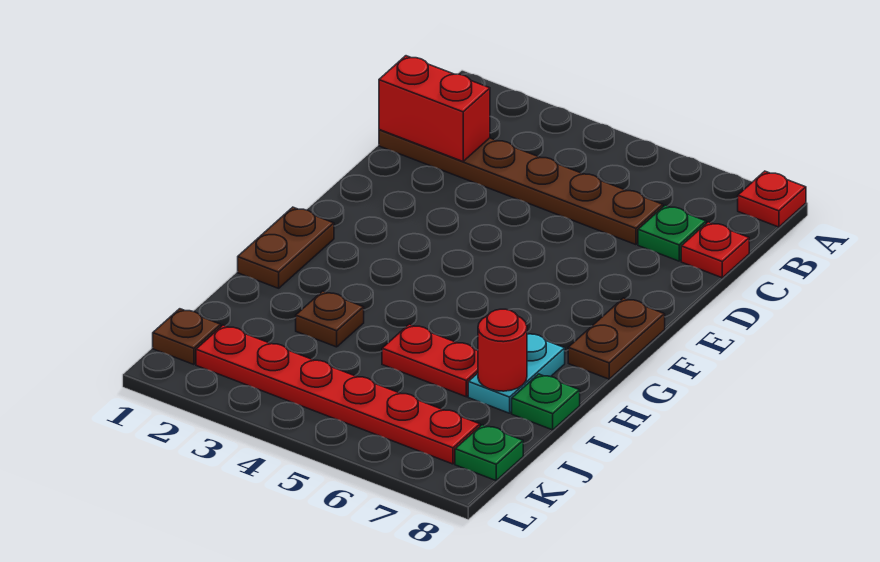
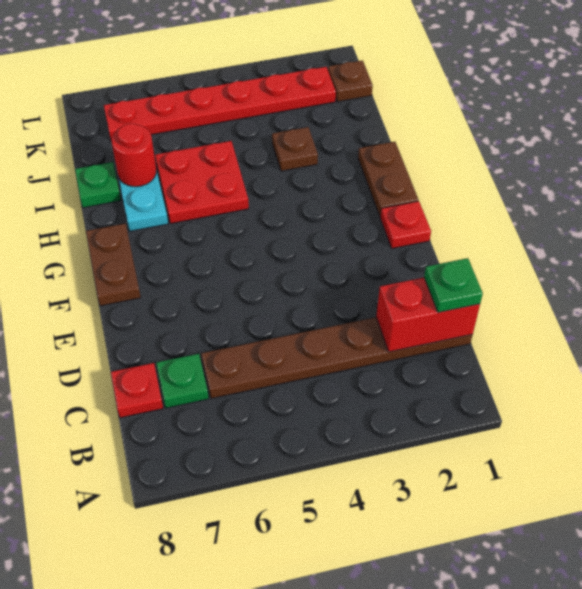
red 1x1 plate [738,171,806,227] -> red 1x1 plate moved to [380,201,431,248]
red 1x2 plate [382,324,478,397] -> red 2x2 plate [155,141,249,224]
green 1x1 plate [455,425,523,481] -> green 1x1 plate moved to [424,258,483,312]

